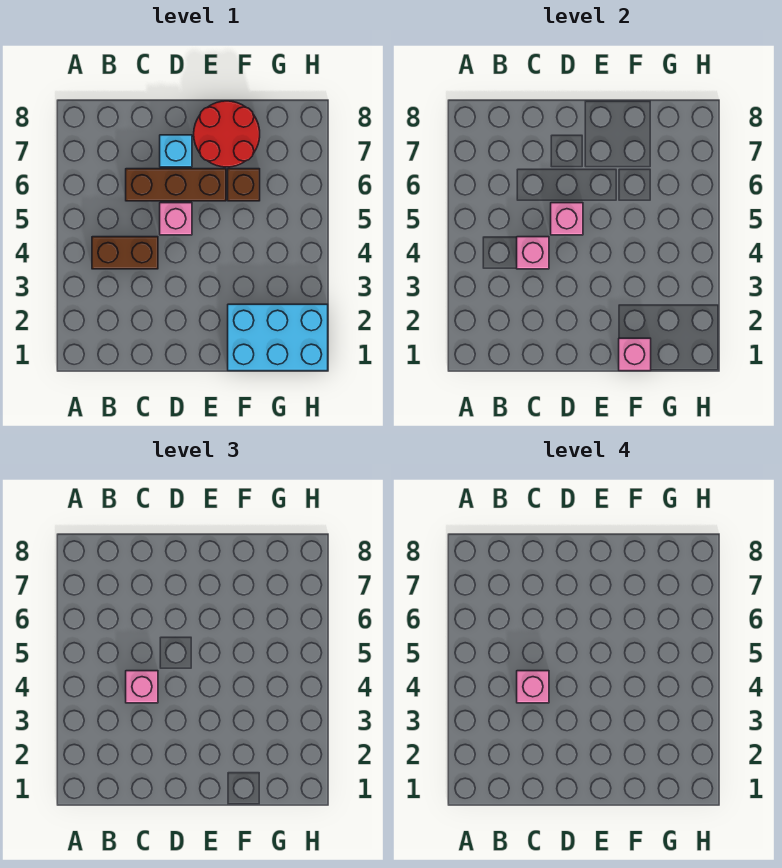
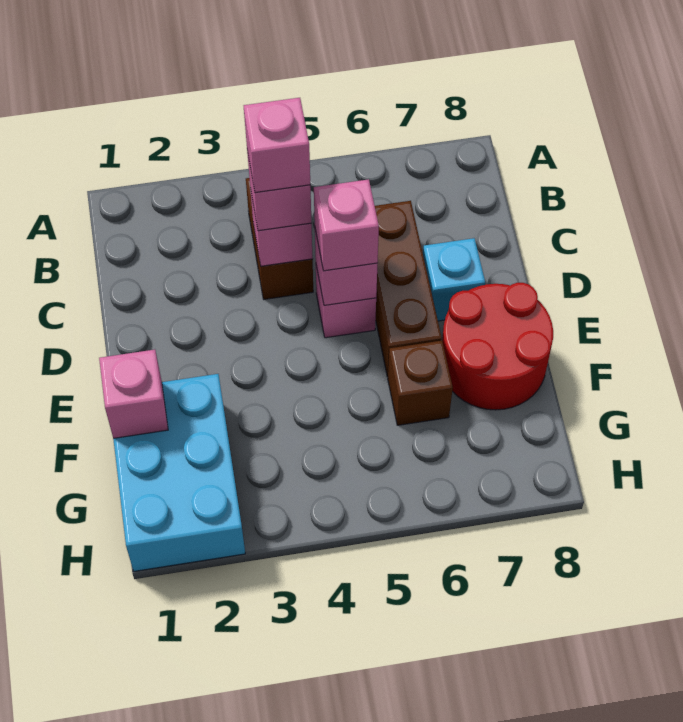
none -> pink 1x1 brick [314,179,379,271]

